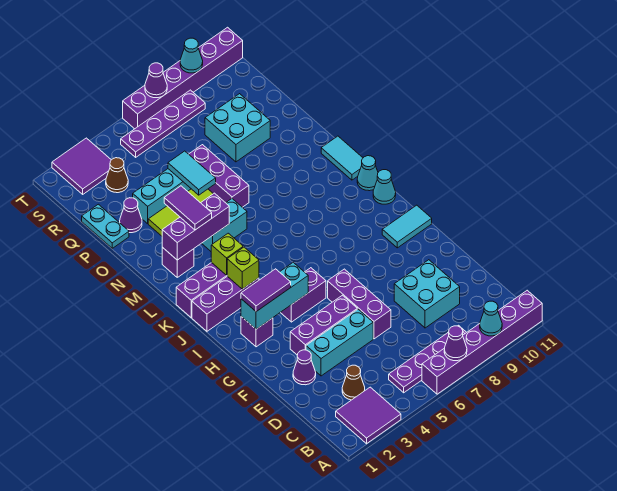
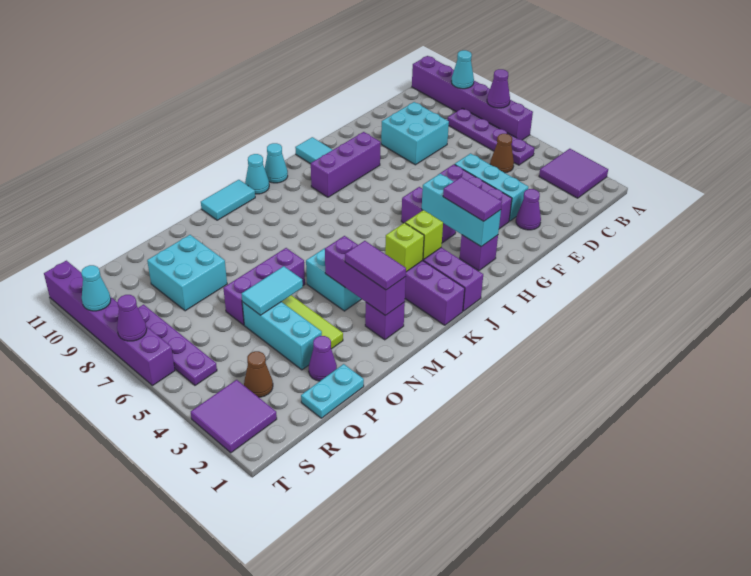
brown 1x1 cone [342,365,365,400] -> brown 1x1 cone moved to [490,134,514,173]
purple 1x3 brick [328,269,391,339] -> purple 1x3 brick moved to [311,132,381,197]
purple 1x2 tile [164,186,212,230] -> purple 1x2 tile turned to [345,241,406,290]

